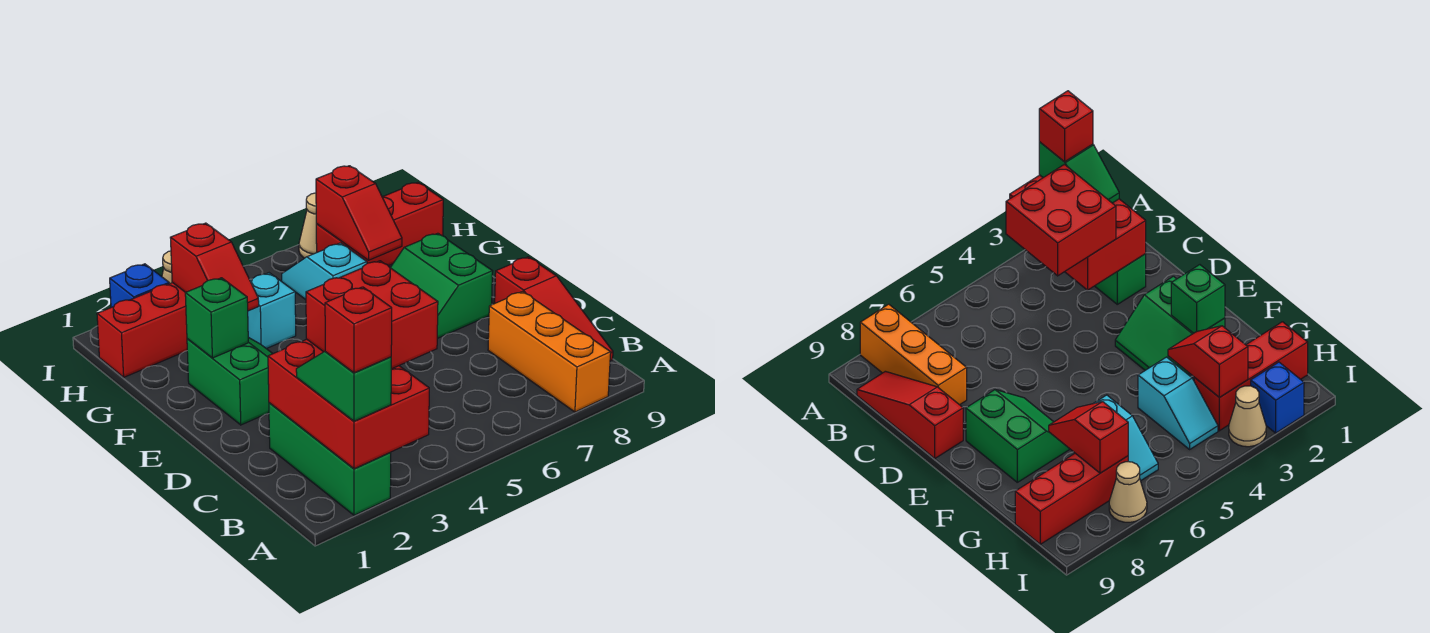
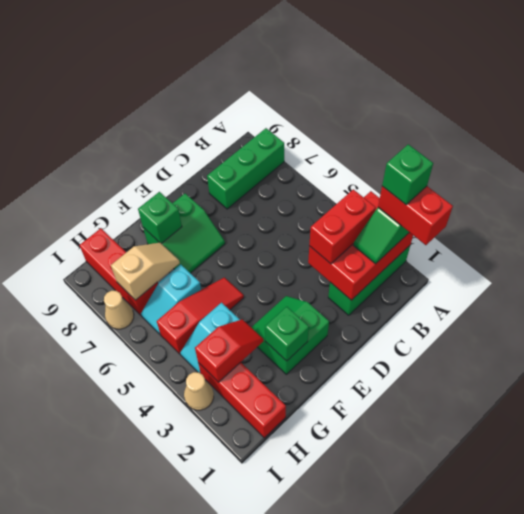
red 1x1 brick [325,287,392,373] -> red 1x2 brick [378,186,453,245]
none -> green 1x1 brick [382,144,433,205]
orange 1x3 brick [488,291,611,412] -> green 1x3 brick [207,128,284,209]
red 2x2 brick [306,261,438,369] -> red 1x2 brick [309,189,376,264]
red 1x3 slope [495,257,613,361] -> red 1x3 slope moved to [157,278,244,354]
none -> green 1x1 brick [138,192,182,244]
red 1x2 slope [316,166,402,260] -> tan 1x2 slope [111,243,180,300]
blue 1x1 brick [110,264,169,307] -> none

